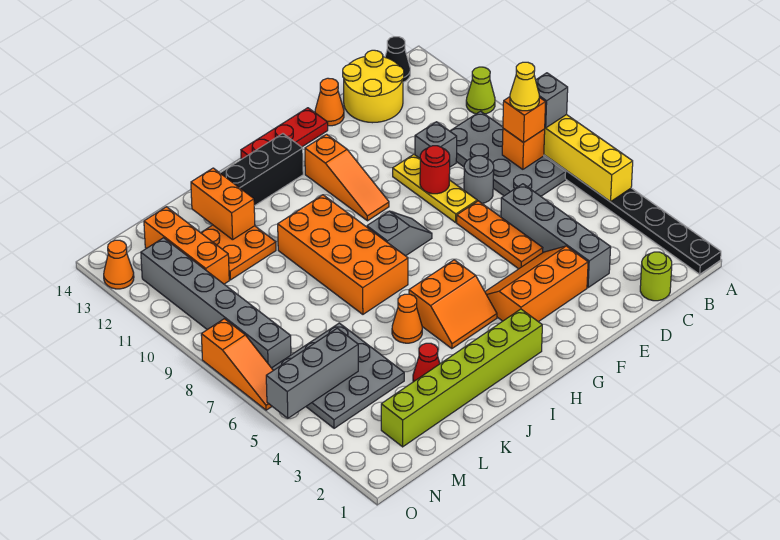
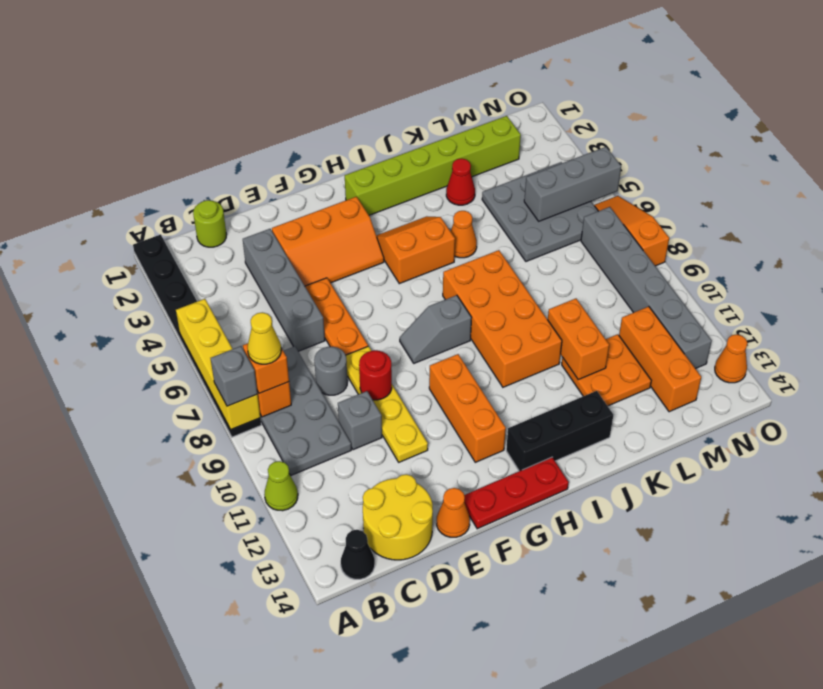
yellow 1x3 plate [393,154,477,222] -> yellow 1x4 plate [346,346,428,462]
orange 1x3 slope [305,134,389,221] -> orange 1x3 brick [429,354,506,462]
orange 1x2 brick [191,168,255,240] -> orange 1x2 brick moved to [548,299,609,379]

